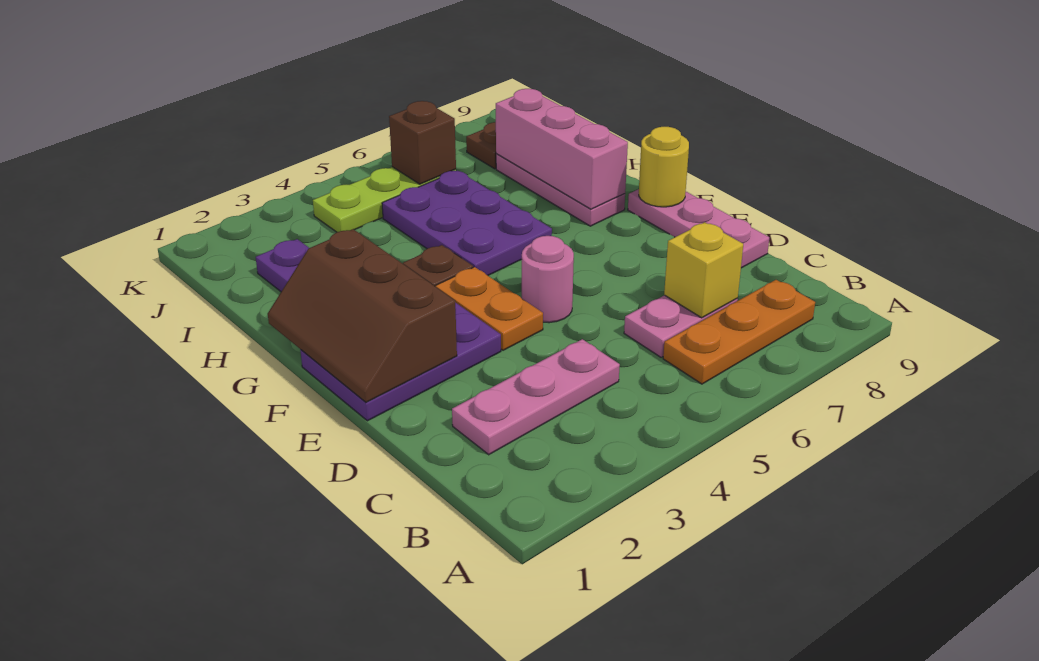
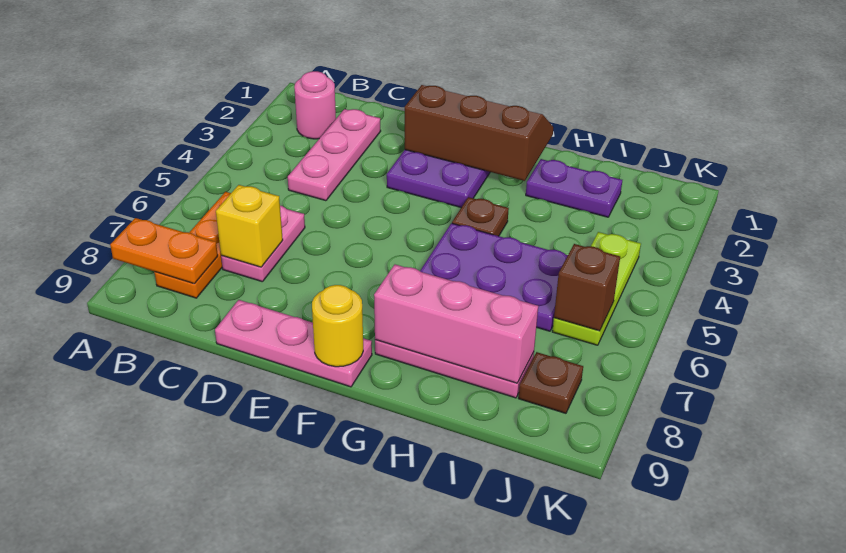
orange 1x2 plate [435,267,543,350] -> orange 1x2 plate moved to [110,218,218,283]
pink 1x1 round brick [522,236,574,323] -> pink 1x1 round brick moved to [294,71,336,139]

